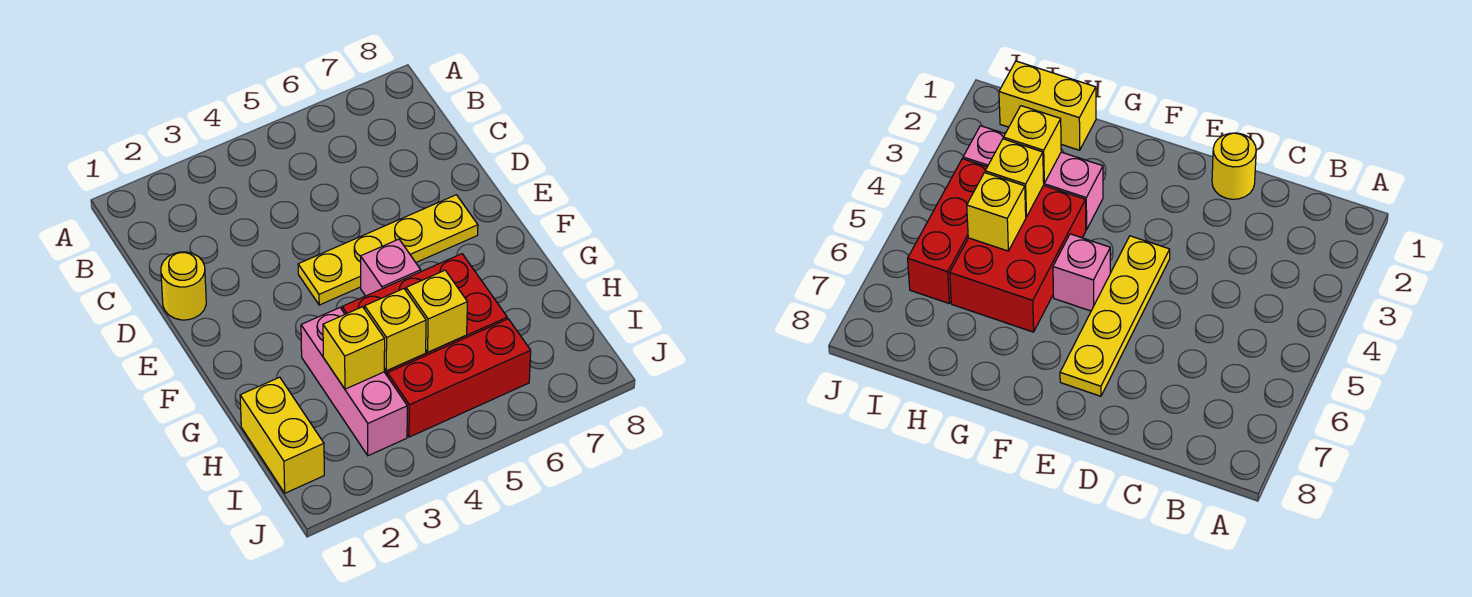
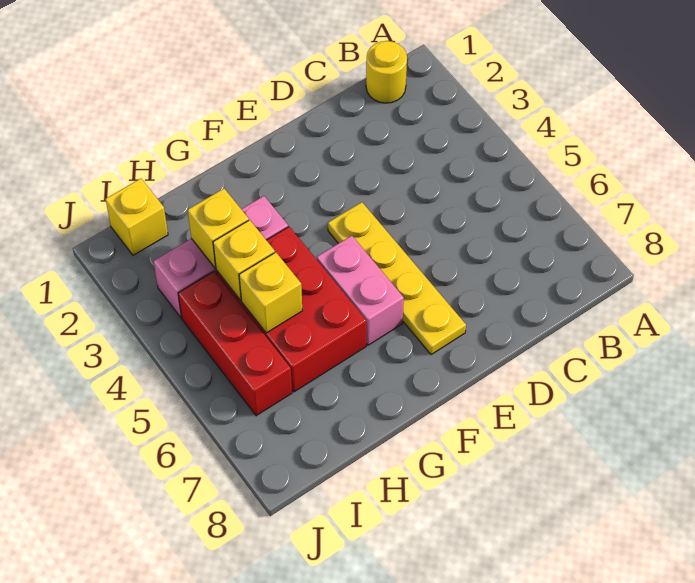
yellow 1x1 round brick [161,252,206,320] -> yellow 1x1 round brick moved to [366,41,407,103]
pink 1x1 brick [361,239,421,296] -> pink 1x2 brick [317,236,404,345]
yellow 1x2 brick [240,377,324,493] -> yellow 1x1 brick [106,179,168,255]

